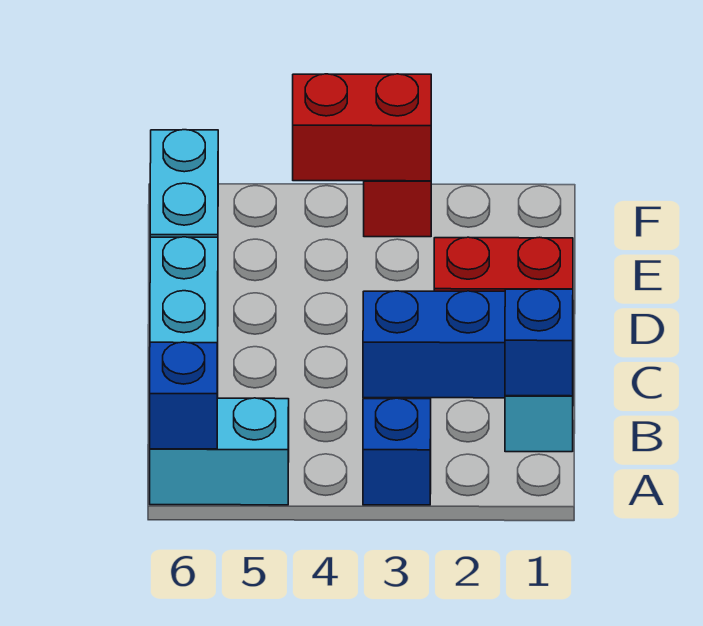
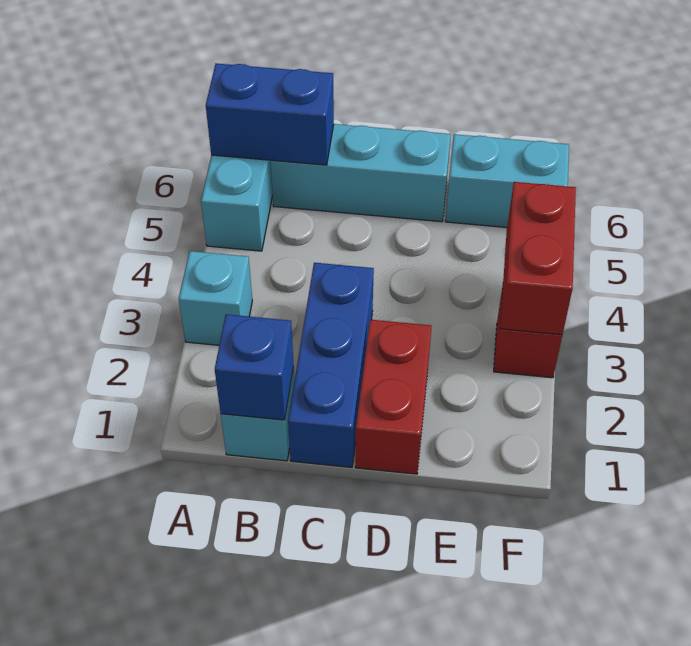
blue 1x1 brick [363,398,431,505] -> cyan 1x1 brick [179,251,252,345]
blue 1x1 brick [150,342,217,449] -> blue 1x2 brick [206,63,334,165]

